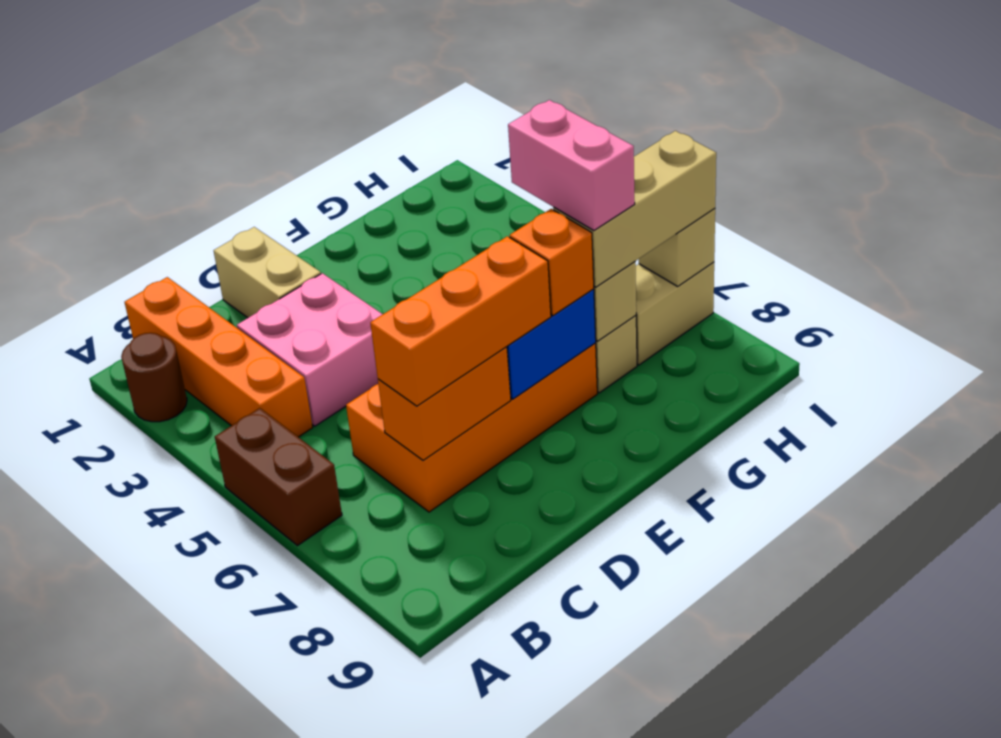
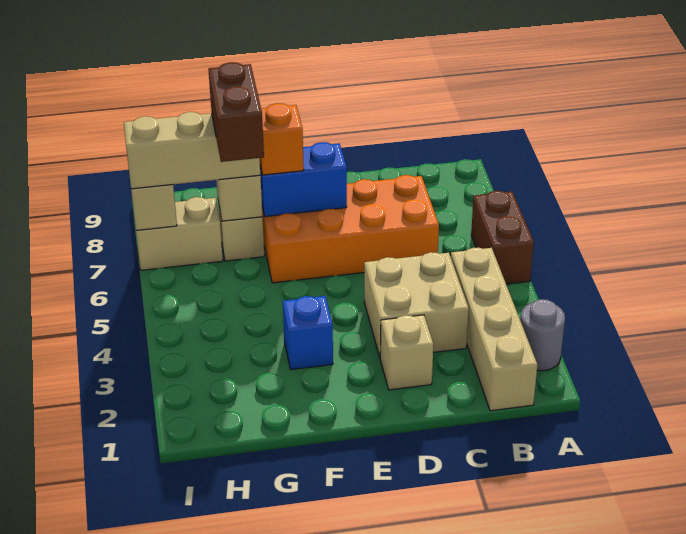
brown 1x1 round brick [121,333,187,422] -> grey 1x1 round brick [520,299,565,371]
orange 1x4 brick [125,277,313,437] -> tan 1x4 brick [450,248,537,411]
pink 2x2 brick [237,273,383,426] -> tan 2x2 brick [364,252,469,357]
orange 1x2 brick [378,347,511,460] -> none
orange 1x3 brick [370,236,551,406] -> none
tan 1x2 brick [214,227,321,318] -> tan 1x1 brick [380,315,433,390]
none -> blue 1x1 brick [283,296,333,370]
pink 1x2 brick [508,100,635,230] -> brown 1x2 brick [208,62,264,162]

